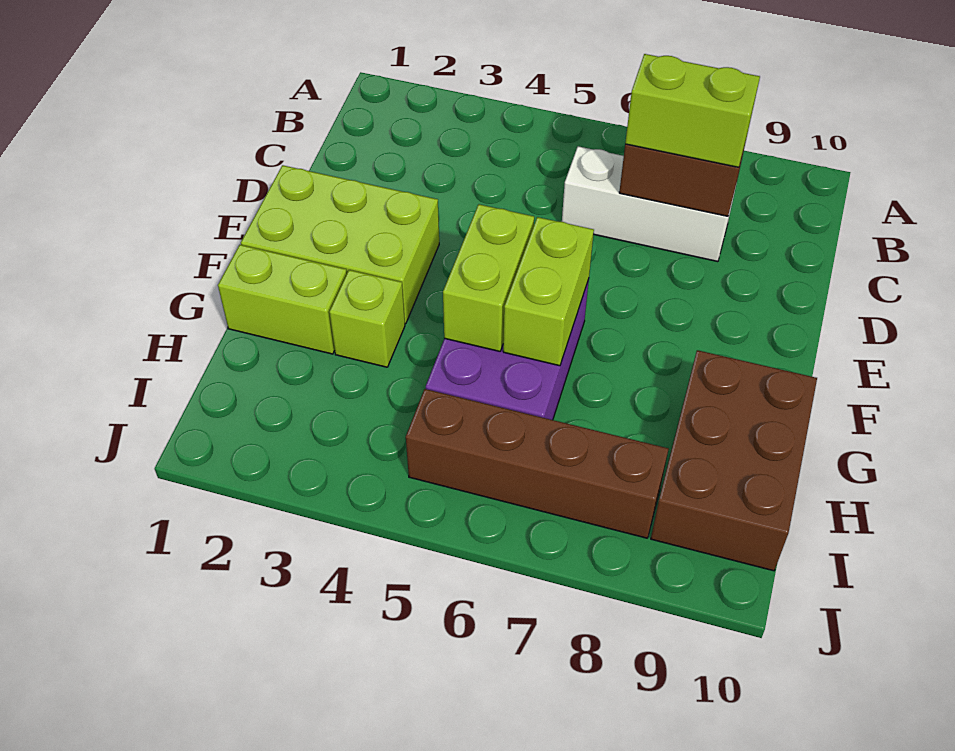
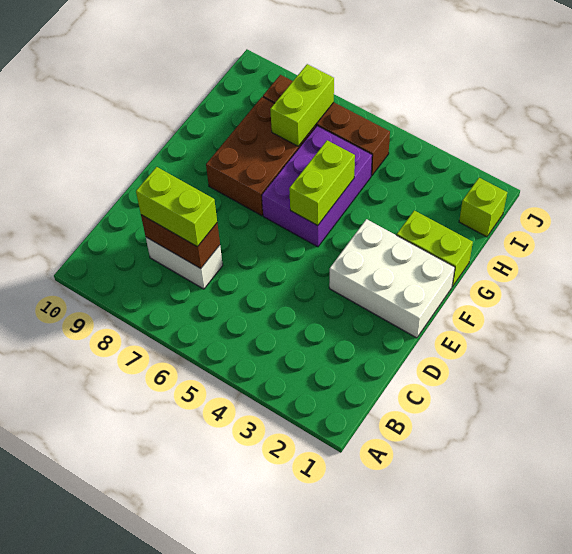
white 1x3 brick [562,146,736,262] -> white 1x2 brick [146,237,223,289]
lime 2x3 brick [241,165,439,324] -> white 2x3 brick [329,219,455,338]
lime 1x2 brick [503,217,594,366] -> lime 1x2 brick moved to [270,64,334,146]
lime 1x1 brick [329,270,405,367] -> lime 1x1 brick moved to [459,178,507,237]
brown 2x3 brick [651,350,817,571] -> brown 2x3 brick moved to [206,97,316,216]

